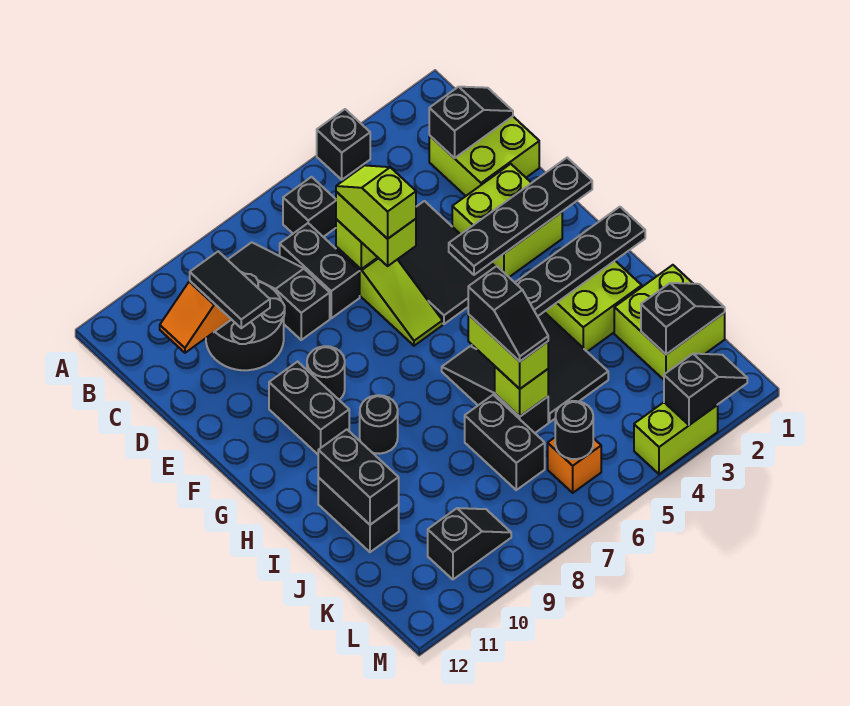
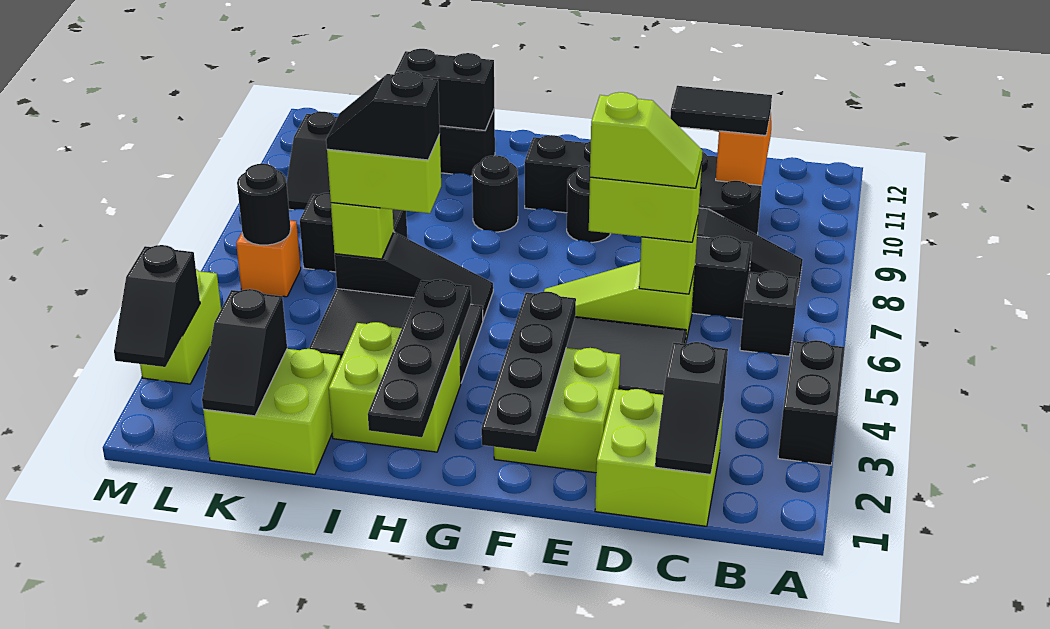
black 1x1 brick [317,109,370,180] -> black 1x2 brick [778,340,845,465]

